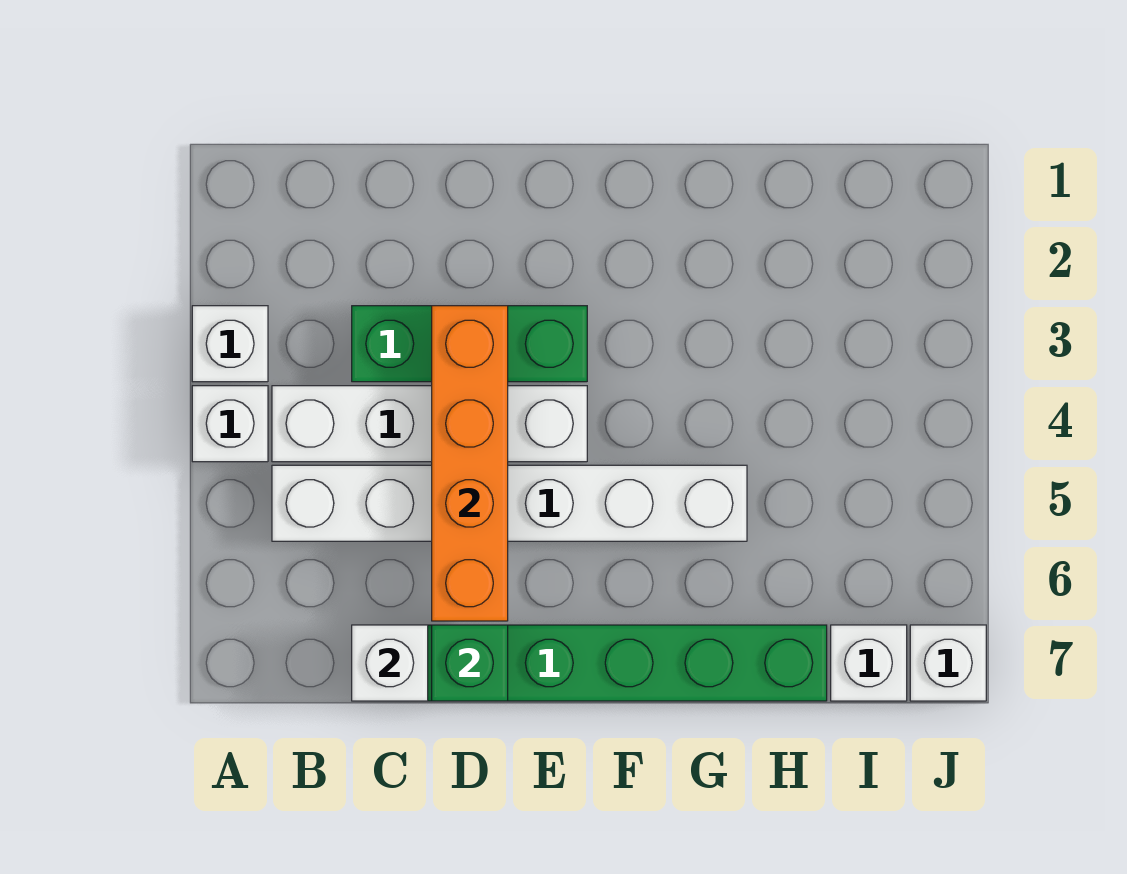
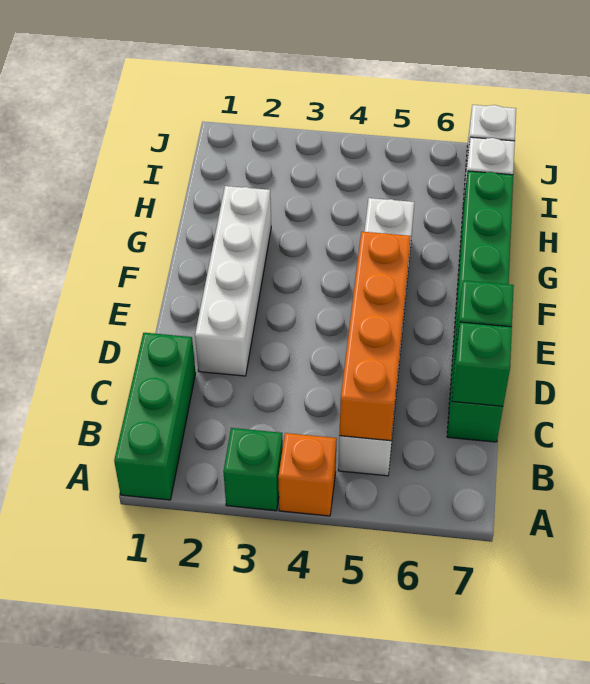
white 1x1 brick [192,306,268,382] -> green 1x1 brick [223,428,283,511]
white 1x1 brick [192,386,268,462] -> orange 1x1 brick [278,433,337,516]
white 1x4 brick [272,386,587,462] -> white 1x4 brick moved to [195,186,271,376]
green 1x3 brick [352,306,587,382] -> green 1x3 brick moved to [114,333,196,500]
white 1x1 brick [352,625,428,701] -> green 1x1 brick [452,322,512,406]
orange 1x4 brick [432,306,508,621] -> orange 1x4 brick turned to [339,232,411,441]

